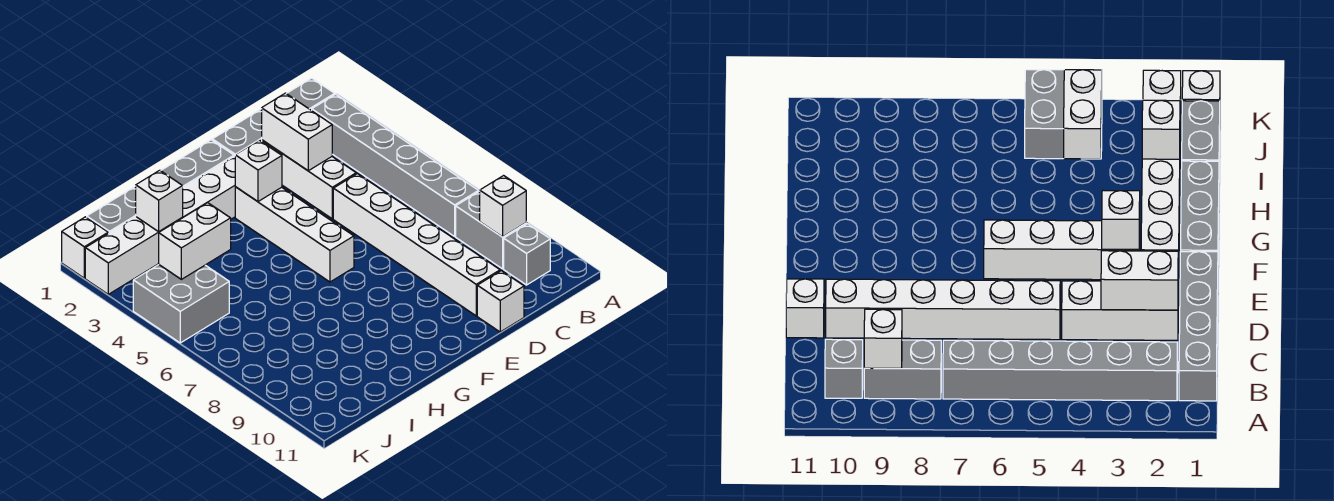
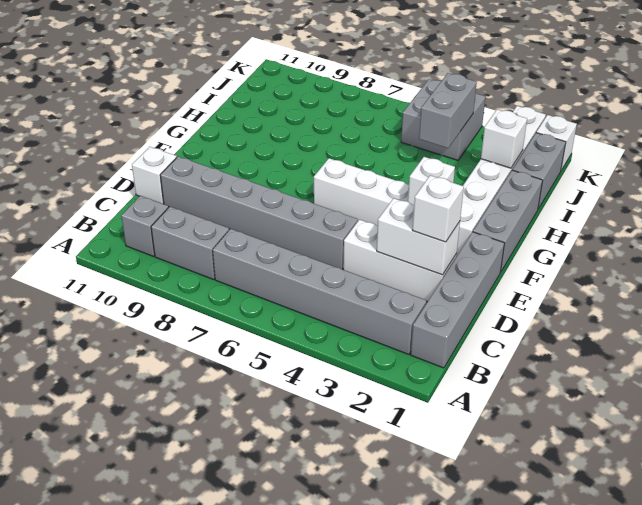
white 1x1 brick [480,176,526,237] -> white 1x1 brick moved to [413,175,464,242]
white 1x6 brick [333,174,500,316] -> grey 1x6 brick [160,156,358,269]
white 1x2 brick [159,203,231,279] -> grey 1x2 brick [419,73,477,148]

